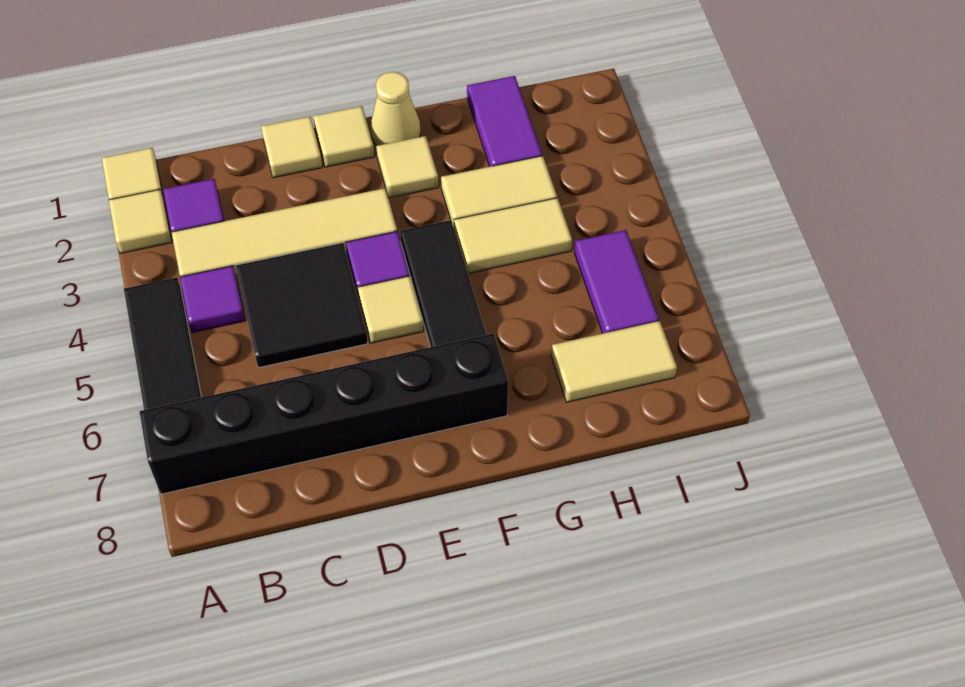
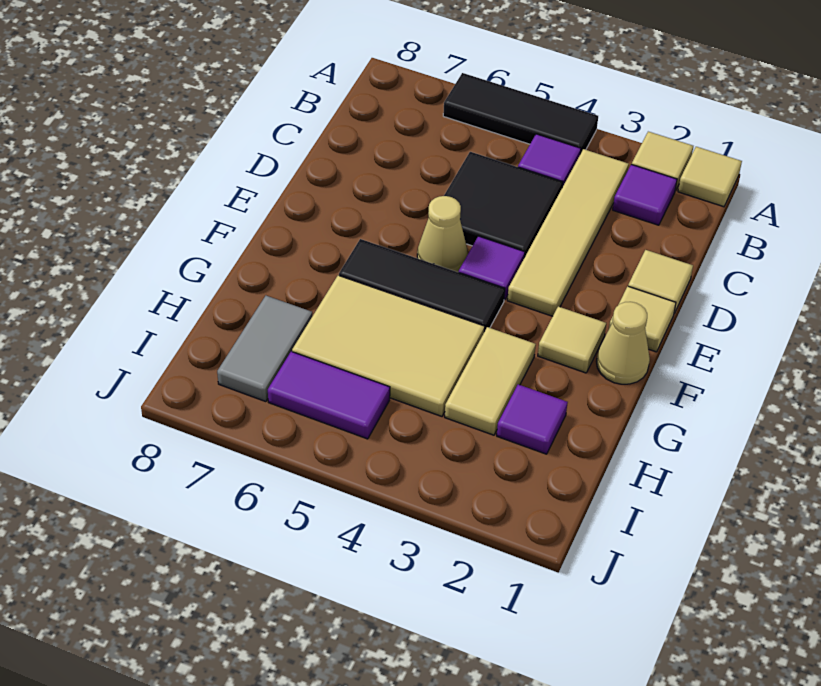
black 1x6 brick [139,334,508,494] -> none
tan 1x1 tile [358,276,423,343] -> tan 1x1 cone [417,196,468,272]
tan 1x2 tile [454,198,572,273] -> tan 2x3 tile [292,275,485,416]
purple 1x2 tile [467,76,542,167] -> purple 1x1 tile [497,384,568,454]
tan 1x2 tile [551,321,677,402] -> grey 1x2 tile [217,296,312,402]

